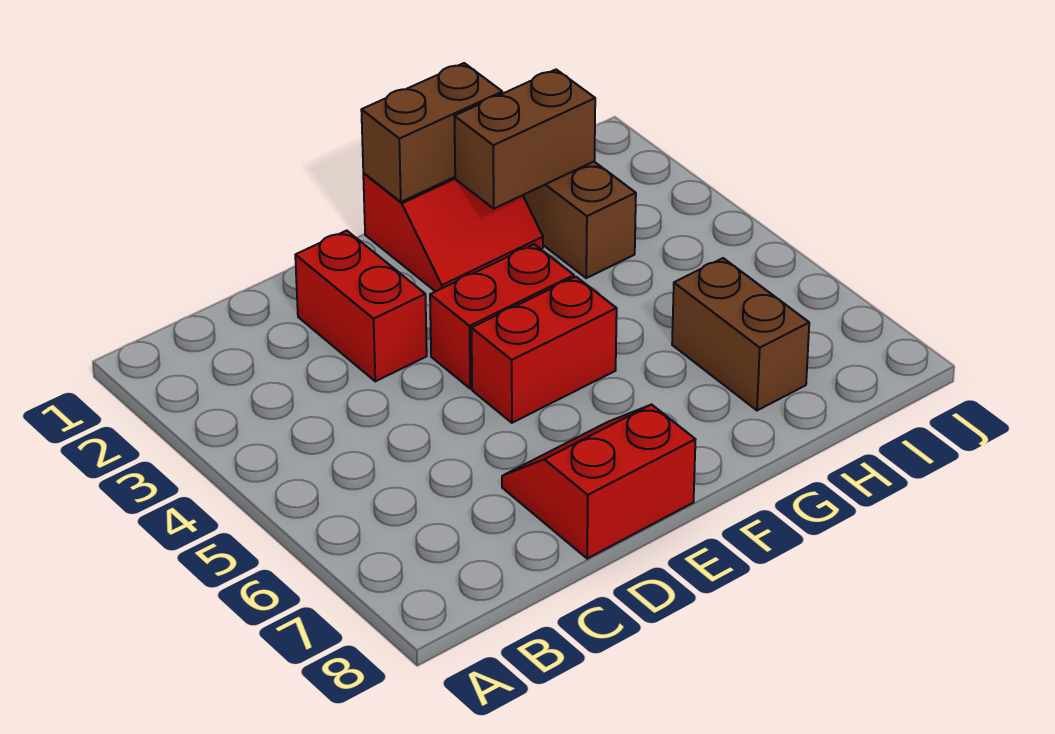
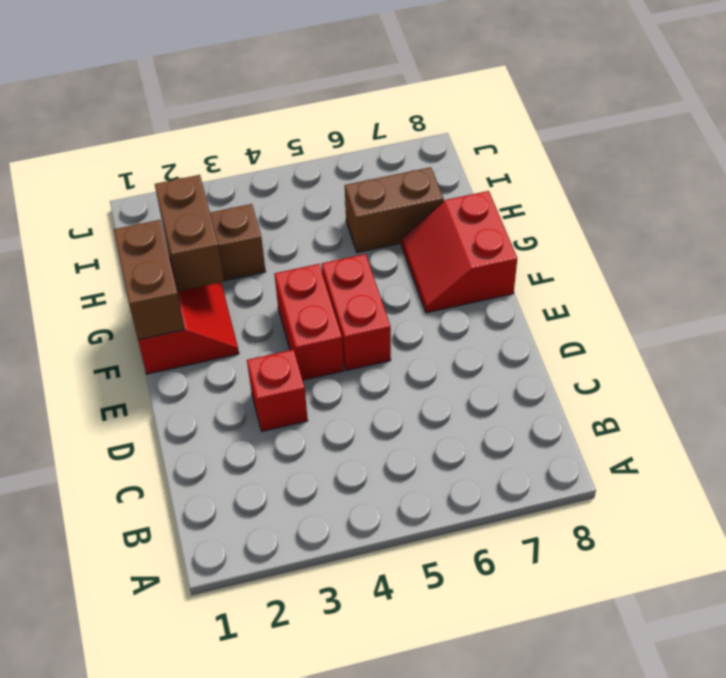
red 1x2 brick [295,231,427,381] -> red 1x1 brick [247,350,308,431]
red 2x2 slope [502,405,696,559] -> red 2x2 slope moved to [401,191,517,313]

